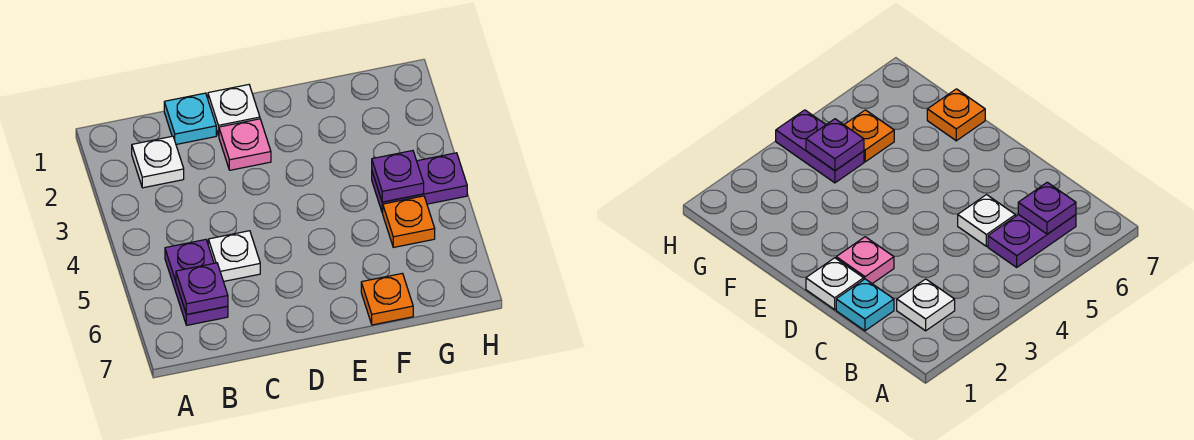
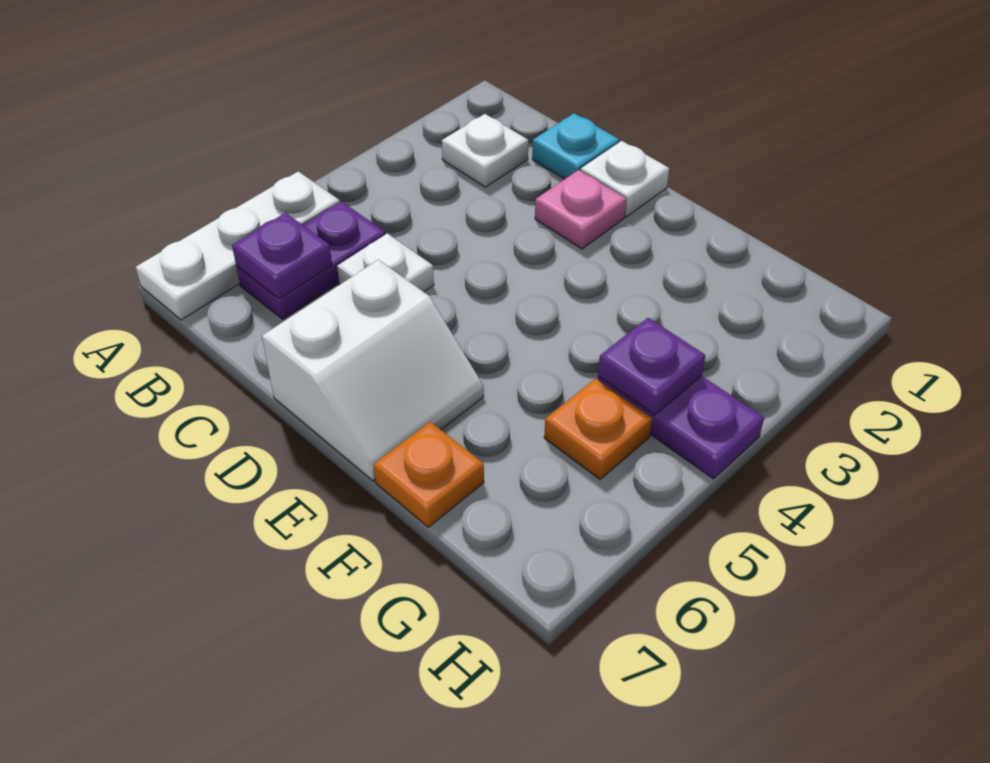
none -> white 1x3 plate [136,171,340,320]
none -> white 2x2 slope [262,260,484,481]

